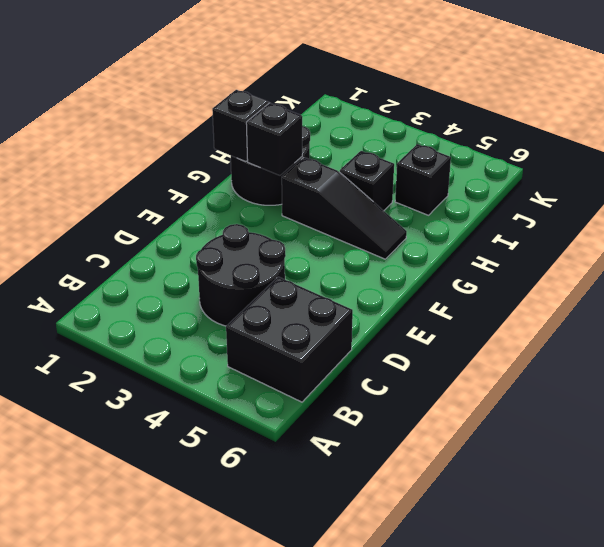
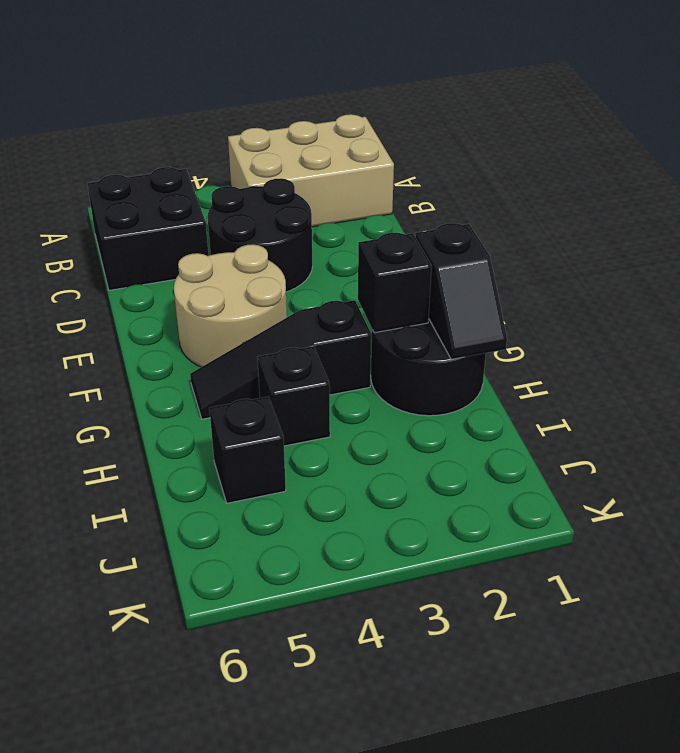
none -> tan 2x3 brick [228,114,394,227]
none -> tan 2x2 round brick [174,244,287,367]

